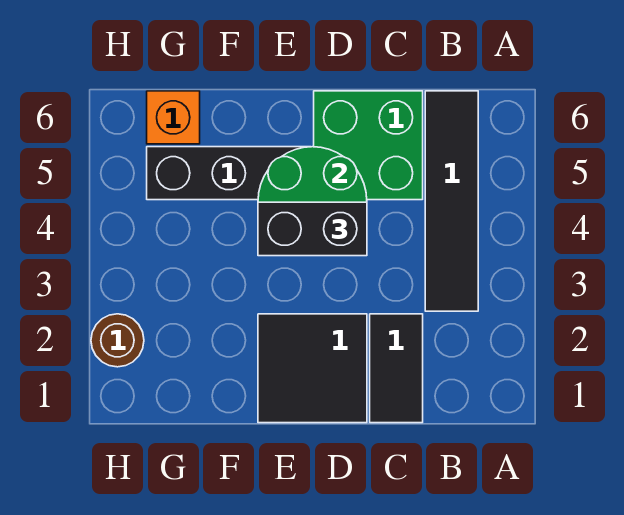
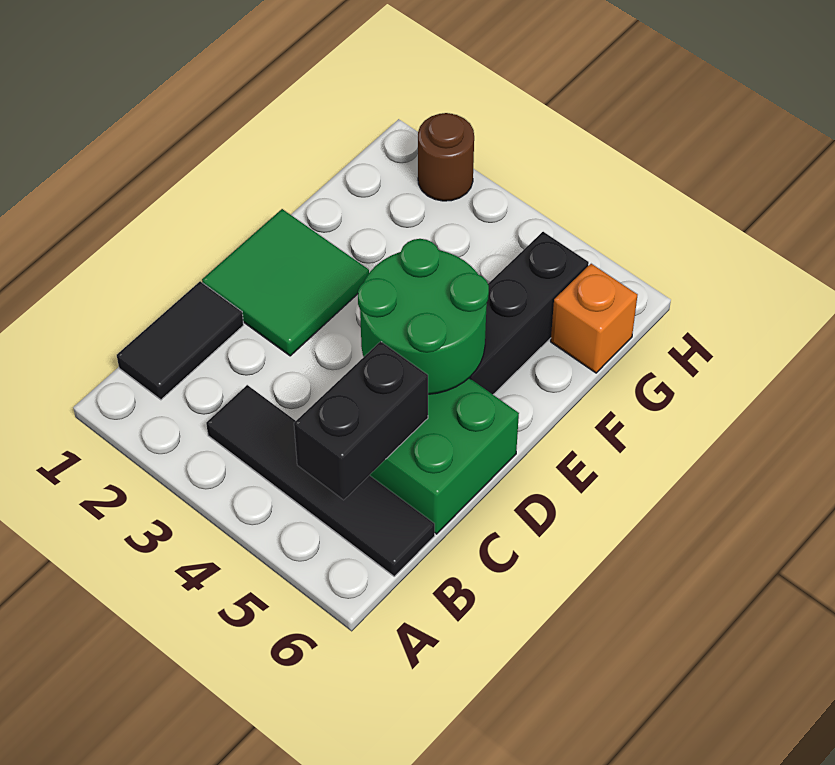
black 1x2 tile [370,314,423,423] -> black 1x2 tile turned to [117,281,244,400]
black 2x2 tile [258,314,367,423] -> green 2x2 tile [202,209,369,356]
black 1x2 brick [258,202,367,256] -> black 1x2 brick moved to [294,341,428,500]

